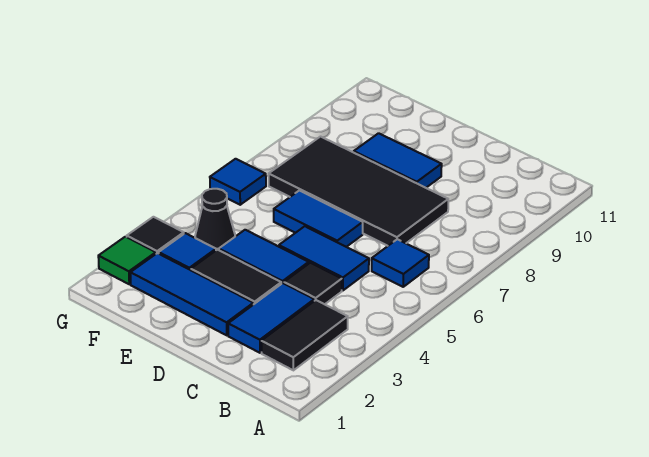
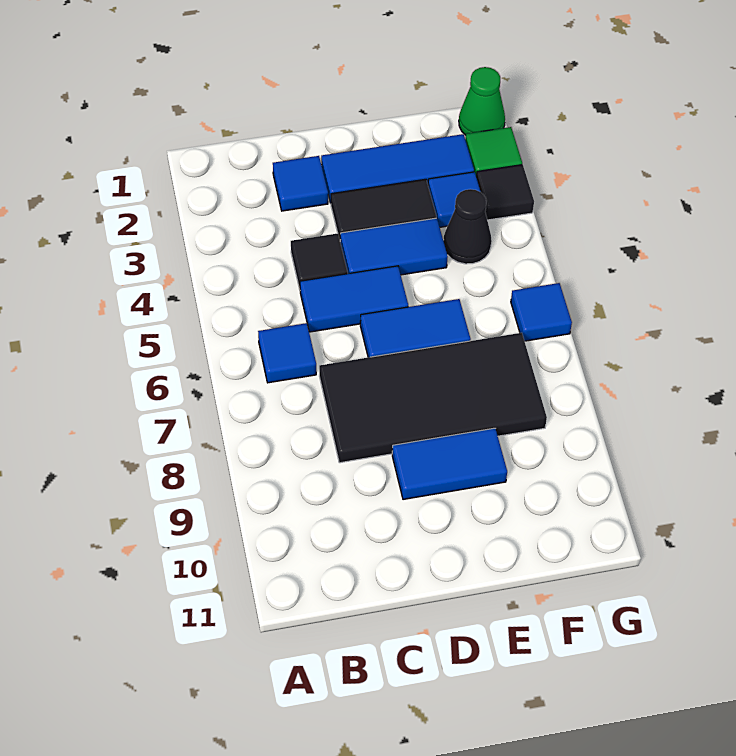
black 1x2 tile [261,300,348,370] -> none
blue 1x2 tile [228,283,314,353] -> blue 1x1 tile [273,156,328,211]
none -> green 1x1 cone [459,67,505,135]

